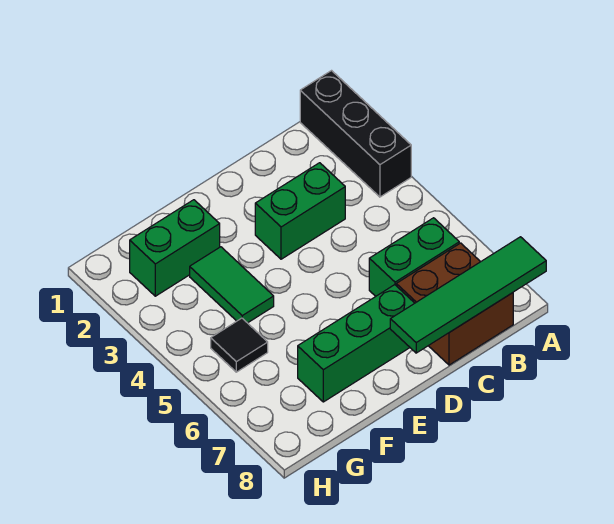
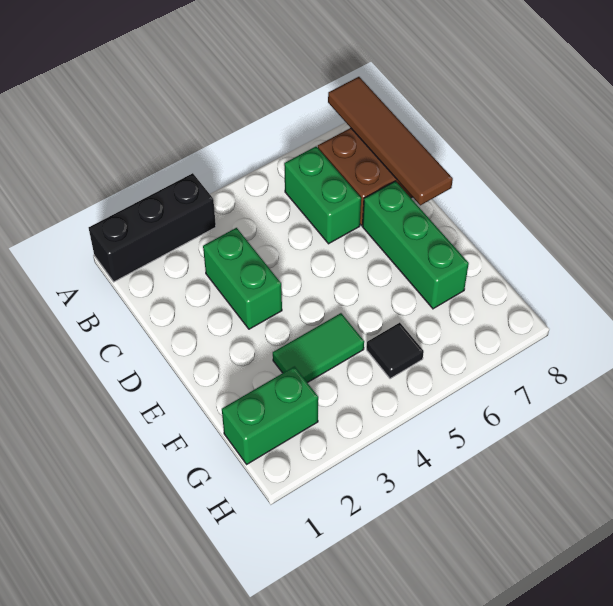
green 1x4 tile [390,237,546,353] -> brown 1x4 tile [328,77,453,205]
green 1x2 brick [130,200,220,296] -> green 1x2 brick turned to [222,367,318,464]

